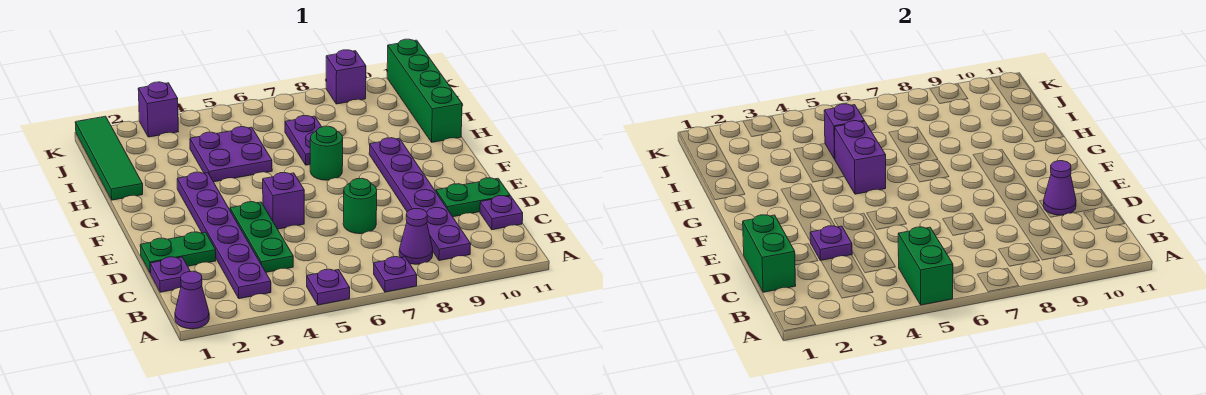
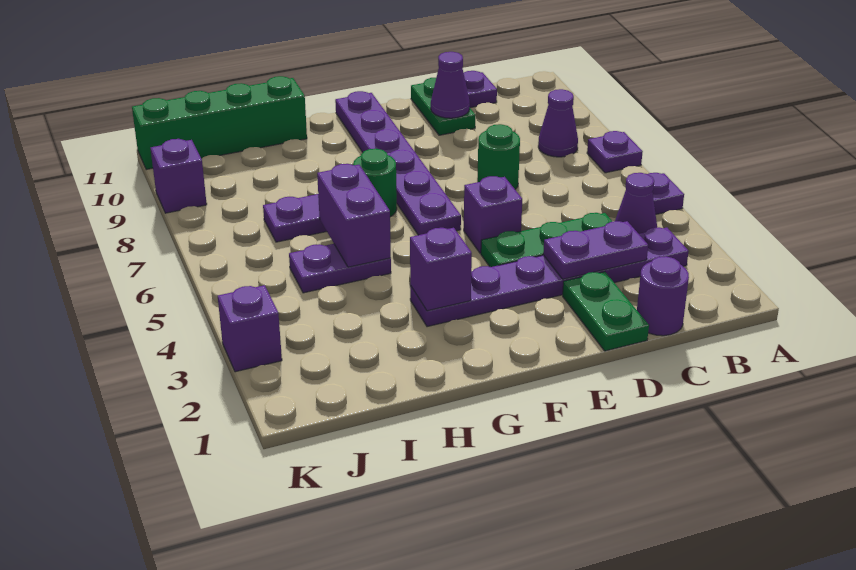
purple 1x1 cone [175,271,209,329] -> purple 1x1 cone moved to [615,173,657,234]
green 1x2 brick [898,227,953,305] -> none
purple 1x6 plate [369,138,471,261] -> purple 1x6 plate turned to [335,91,461,235]
purple 1x1 plate [150,257,190,292] -> purple 1x1 round brick [637,256,689,336]
green 1x2 brick [743,215,796,292] -> none
purple 1x1 plate [810,226,852,261] -> purple 1x2 plate [543,221,648,279]
purple 1x2 brick [835,121,886,194] -> purple 1x2 brick turned to [317,164,391,267]
green 1x4 tile [75,116,143,200] -> none
purple 2x2 plate [190,127,272,182] -> purple 1x2 plate [289,244,391,293]
purple 1x1 brick [824,104,864,159] -> purple 1x1 brick moved to [410,228,472,311]

